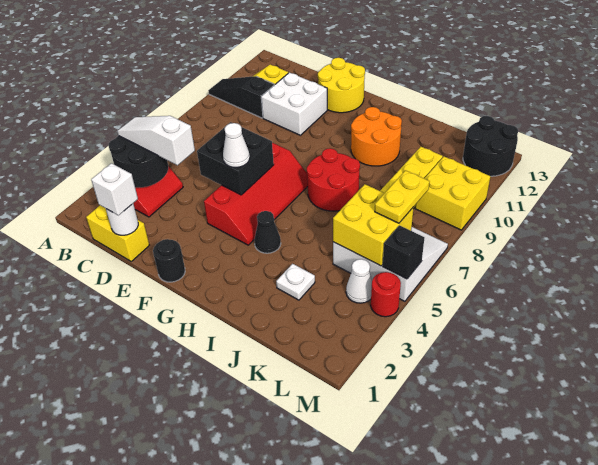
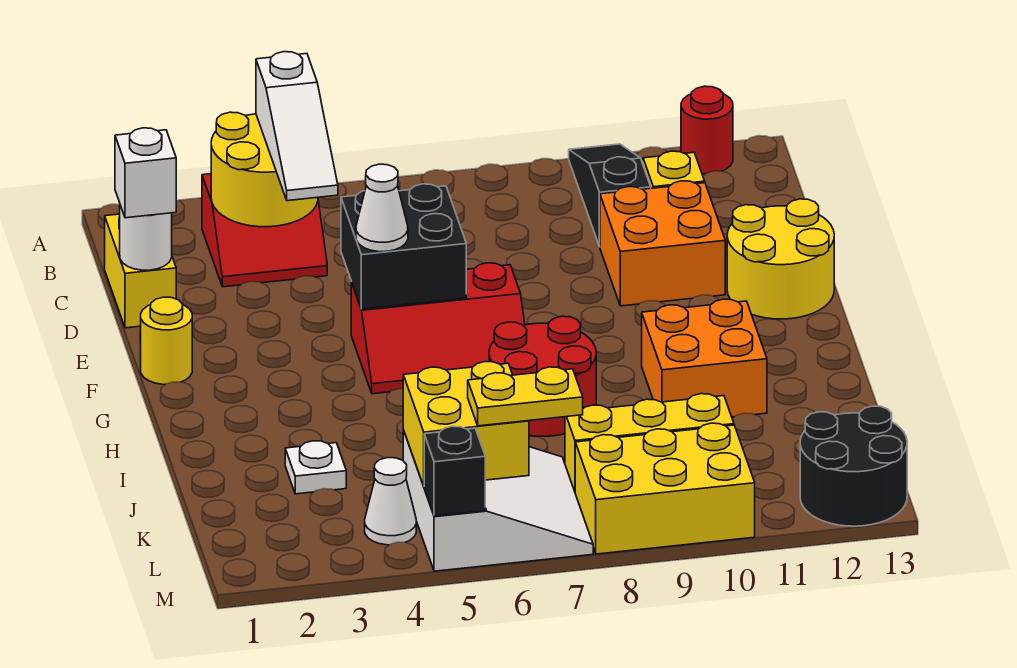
black 2x2 round brick [109,136,168,187] -> yellow 2x2 round brick [211,112,318,227]
white 1x3 slope [117,116,195,165] -> white 1x3 slope turned to [256,52,338,201]
white 2x2 brick [261,73,327,135] -> orange 2x2 brick [600,181,725,306]
black 1x1 round brick [153,239,185,282] -> yellow 1x1 round brick [141,297,192,385]
red 2x4 slope [204,143,308,245] -> red 2x3 slope [351,263,525,394]
black 1x1 cone [254,211,281,253] -> none
orange 2x2 round brick [351,107,402,166] -> orange 2x2 brick [642,299,767,417]
yellow 2x2 brick [415,156,490,230] -> yellow 2x3 brick [575,423,755,554]
red 1x1 round brick [371,272,401,317] -> red 1x1 round brick moved to [681,86,733,174]

